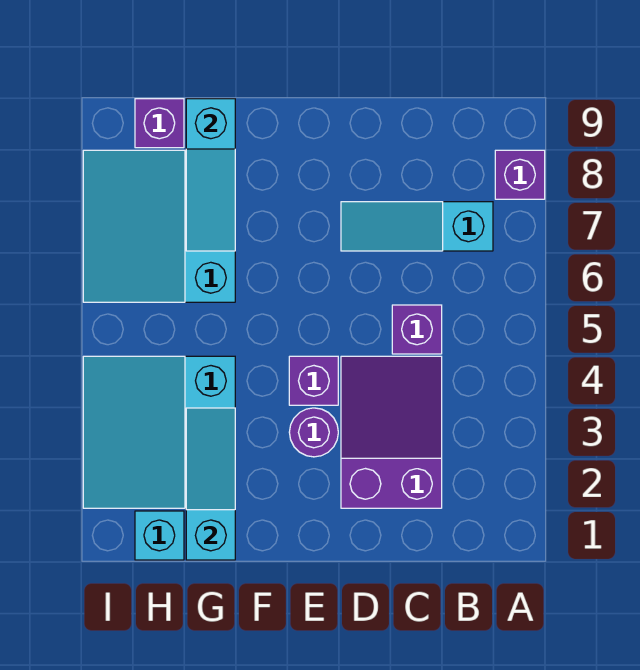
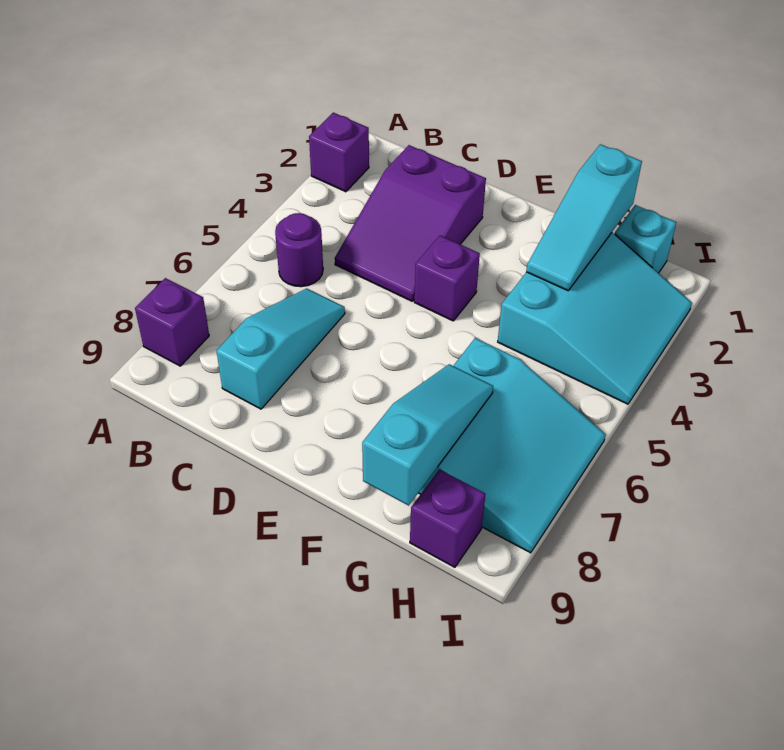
cyan 1x3 slope [341,202,493,251] -> cyan 1x3 slope turned to [217,288,345,409]
purple 1x1 brick [392,305,442,354] -> purple 1x1 brick moved to [309,113,369,192]
purple 1x1 round brick [289,408,338,457] -> purple 1x1 round brick moved to [275,213,323,287]

